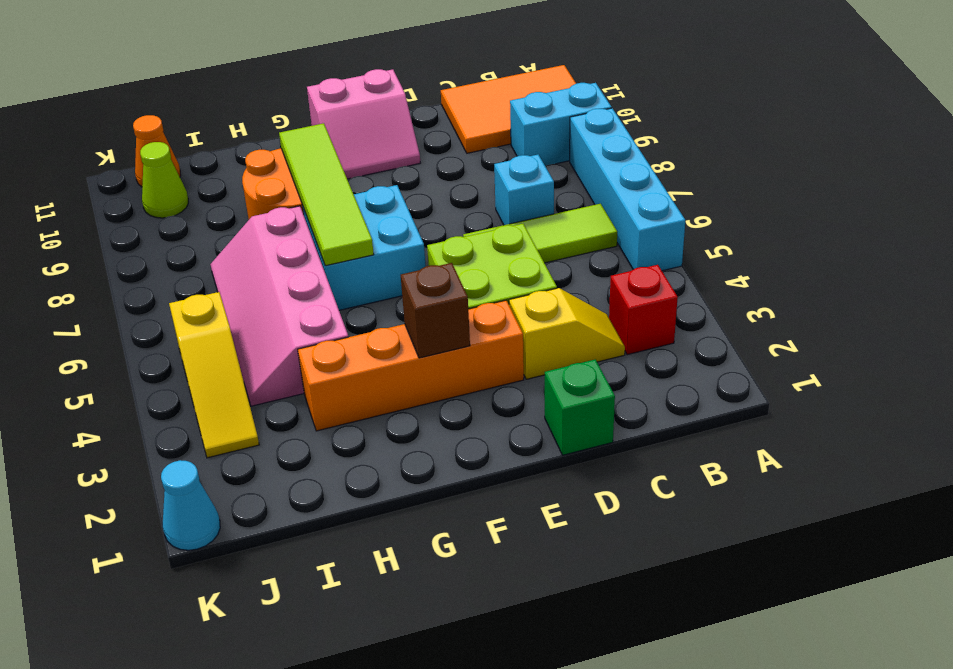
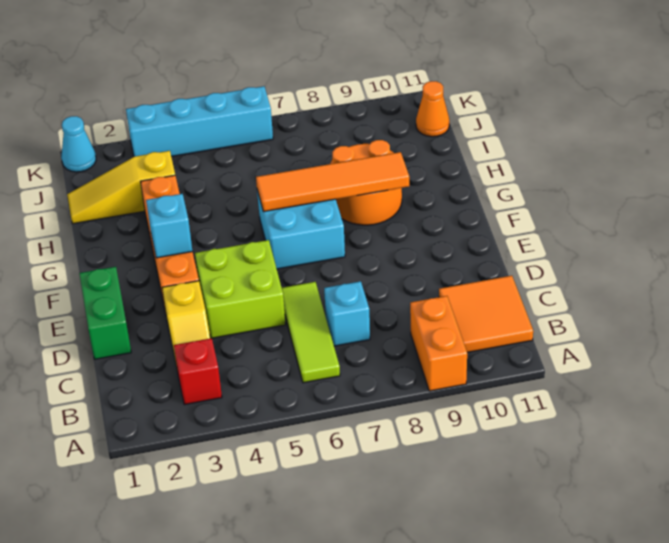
cyan 1x4 brick [570,108,685,271] -> cyan 1x4 brick moved to [126,86,273,157]
cyan 1x2 brick [510,83,612,166] -> orange 1x2 brick [410,296,467,391]
orange 2x3 tile [441,65,576,153] -> orange 2x2 tile [439,276,533,352]
green 1x1 brick [545,359,615,455] -> green 1x2 brick [79,267,131,359]
pink 2x2 slope [307,69,420,179] -> none
brown 1x1 brick [401,263,470,358] -> cyan 1x1 brick [146,194,193,258]
lime 1x4 tile [279,123,374,266] -> orange 1x4 tile [256,152,409,212]
pink 2x4 slope [210,206,348,406] -> none
yellow 1x3 slope [169,292,259,458] -> yellow 1x3 slope moved to [67,151,175,224]
lime 1x1 cone [140,142,188,218] -> none

